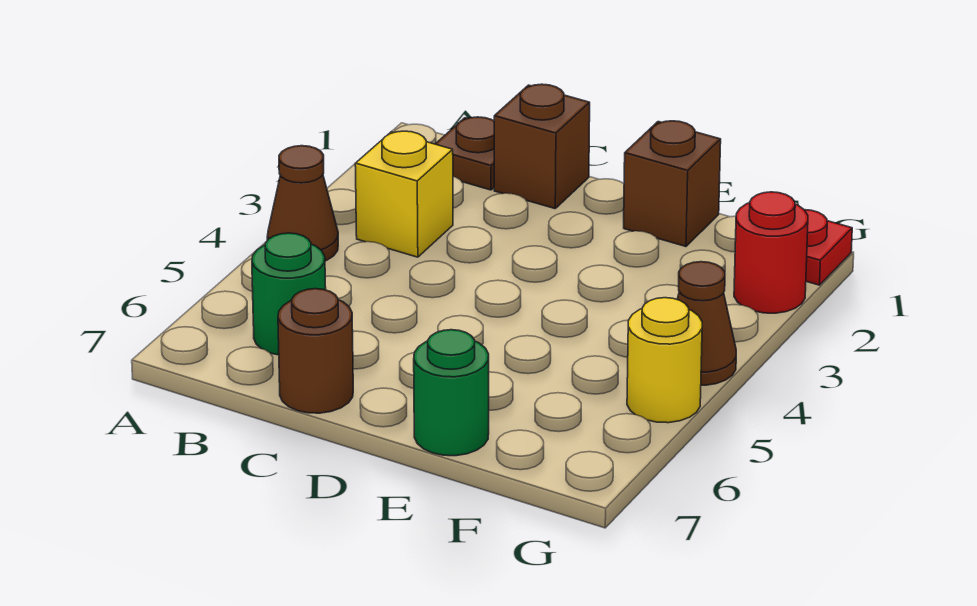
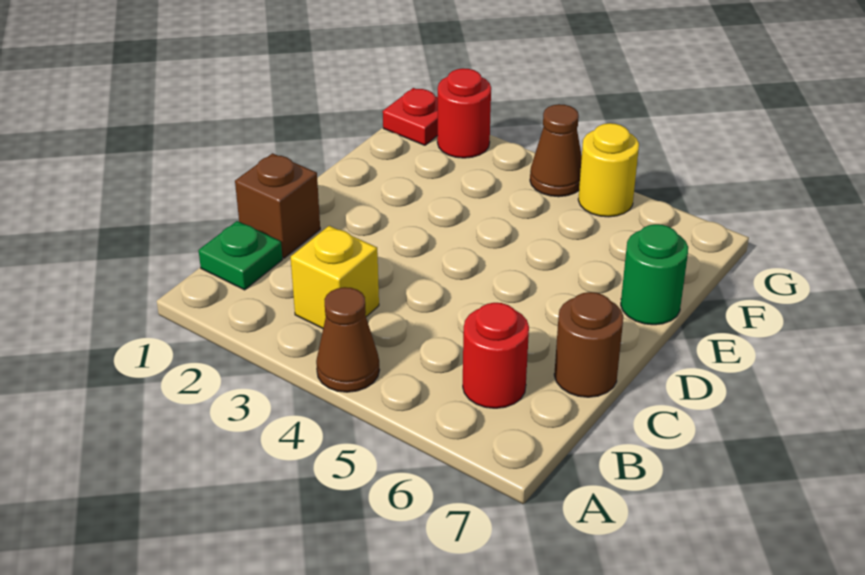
brown 1x1 plate [436,117,494,190] -> green 1x1 plate [198,221,283,290]
green 1x1 round brick [252,233,326,355] -> red 1x1 round brick [463,303,529,408]
brown 1x1 brick [624,121,721,247] -> none

